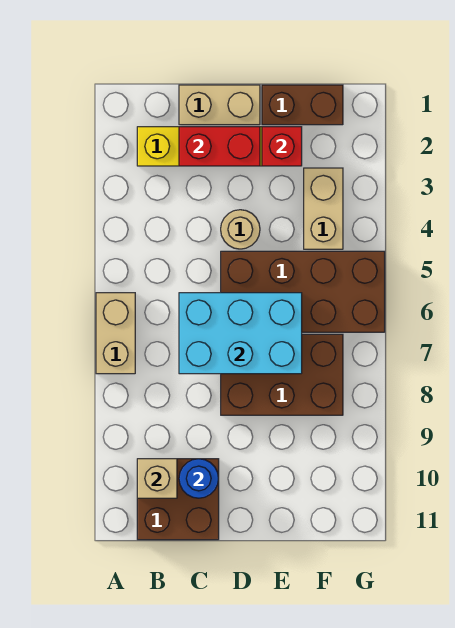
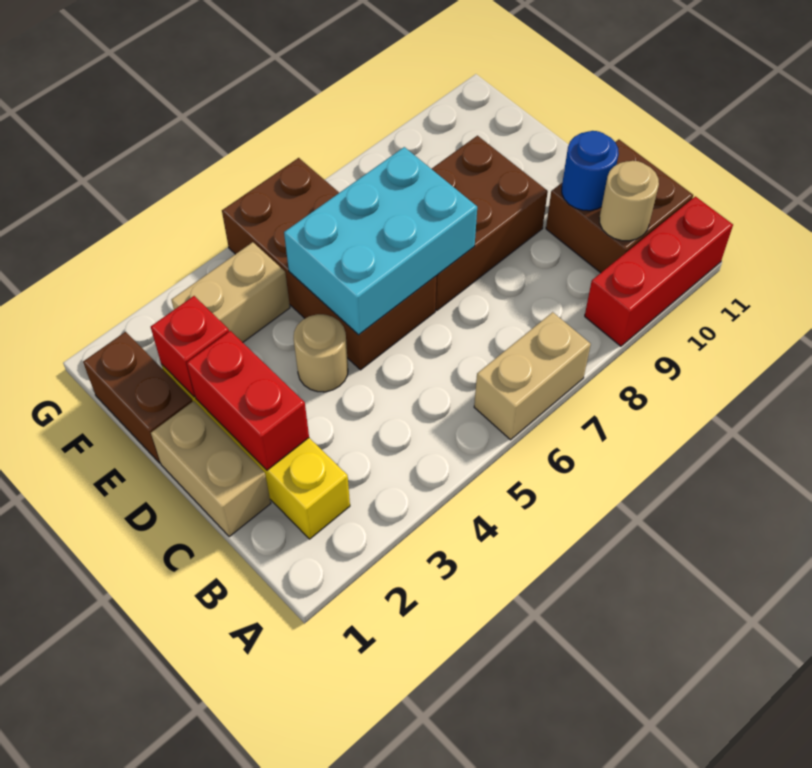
none -> red 1x3 brick [585,196,733,346]
tan 1x1 brick [137,459,177,498] -> tan 1x1 round brick [599,161,659,241]
cyan 2x3 brick [179,293,302,374] -> cyan 2x3 brick turned to [284,147,477,335]
brown 2x3 brick [221,334,343,415] -> brown 2x3 brick turned to [432,136,548,310]

